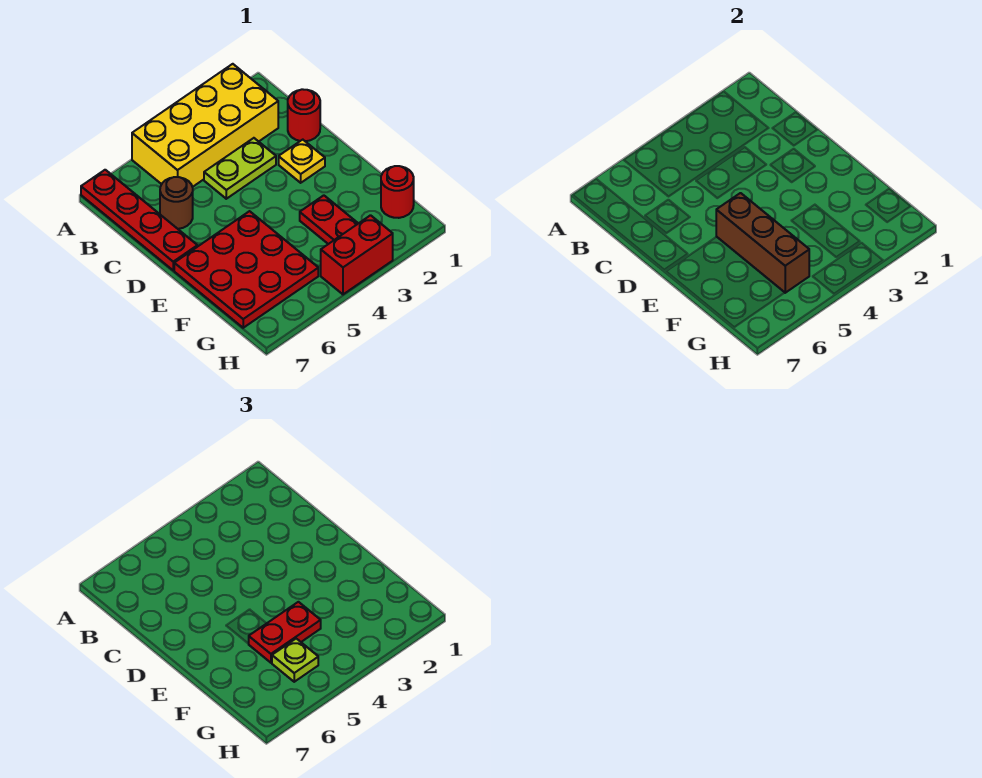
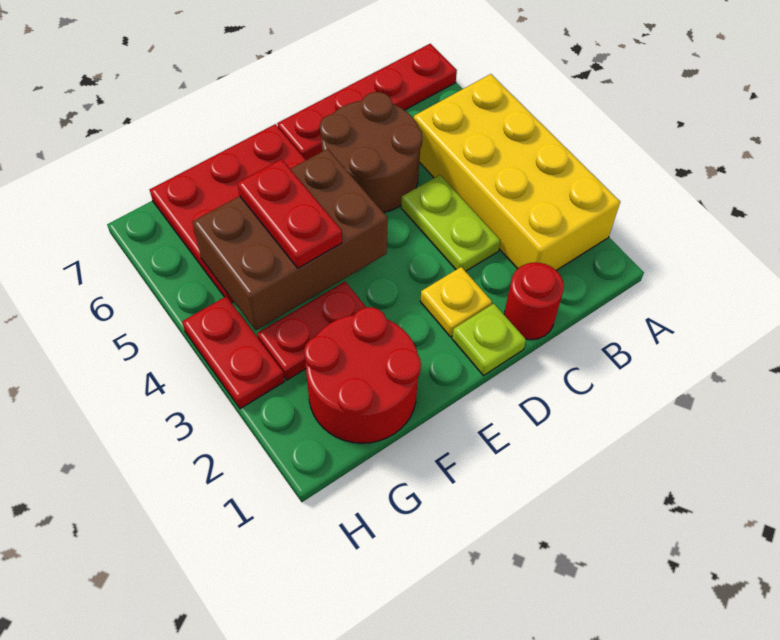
brown 1x1 round brick [160,177,193,229] -> brown 2x2 round brick [320,92,422,213]
brown 1x3 brick [716,193,809,293] -> brown 2x3 brick [193,149,388,330]
red 1x1 round brick [381,166,414,218] -> red 2x2 round brick [304,307,421,443]
lime 1x1 plate [272,639,318,682] -> lime 1x1 plate moved to [452,304,526,376]
red 1x2 brick [321,215,393,294] -> red 1x2 plate [182,296,285,409]

